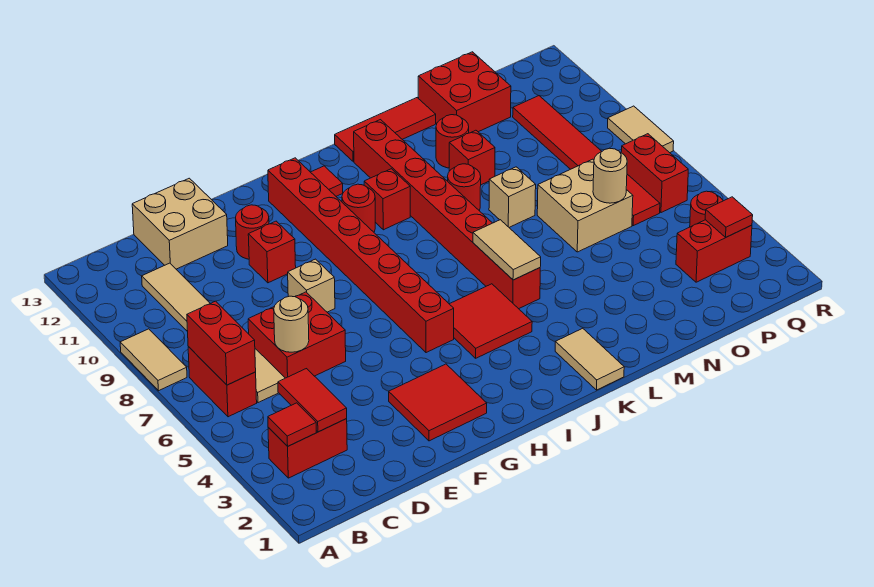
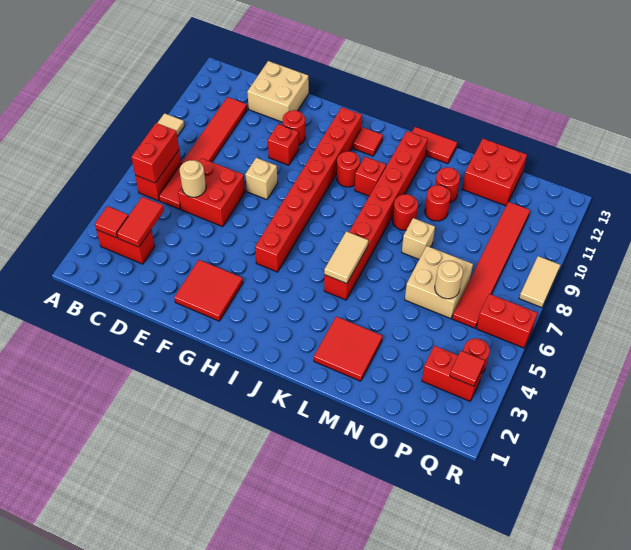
tan 1x6 tile [142,263,285,403] -> red 1x6 tile [159,97,247,209]
red 2x2 tile [450,284,532,358] -> red 2x2 tile moved to [314,316,382,381]
tan 1x2 tile [555,328,624,390] -> none
red 1x3 tile [335,98,436,162] -> red 1x2 tile [412,127,457,164]
red 1x1 brick [449,130,495,185] -> red 1x1 round brick [425,185,451,221]
red 1x2 brick [621,134,688,213] -> red 1x2 brick turned to [476,294,537,348]

